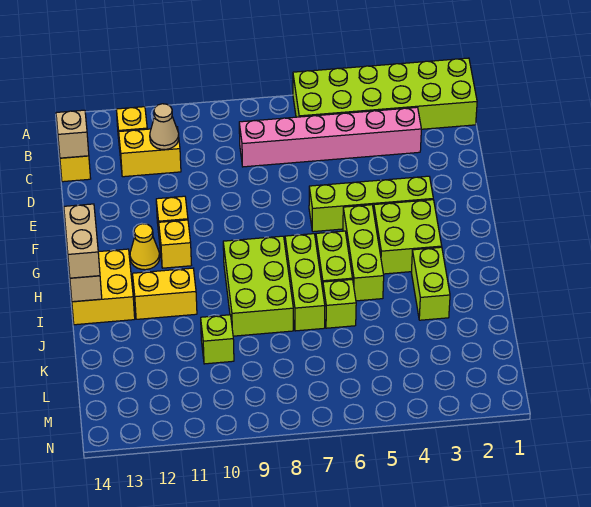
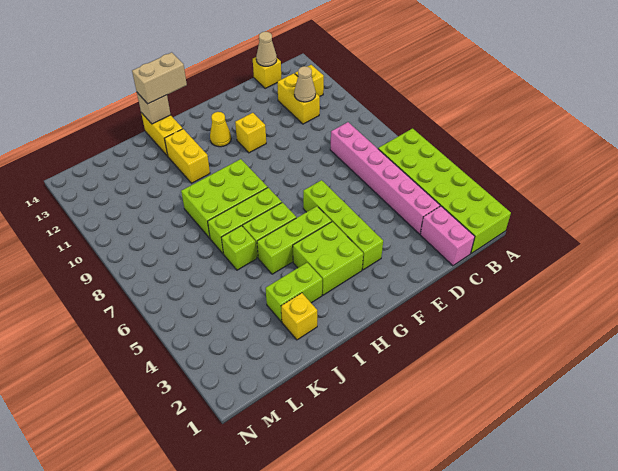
none -> pink 1x2 brick [420,206,475,266]
tan 1x1 brick [56,110,89,158] -> tan 1x1 cone [256,32,277,66]
yellow 1x1 brick [159,220,191,268] -> yellow 1x1 brick moved to [281,293,317,340]
yellow 2x2 brick [72,249,135,325] -> yellow 1x2 brick [141,113,183,156]
lime 1x1 brick [201,315,234,364] -> none

